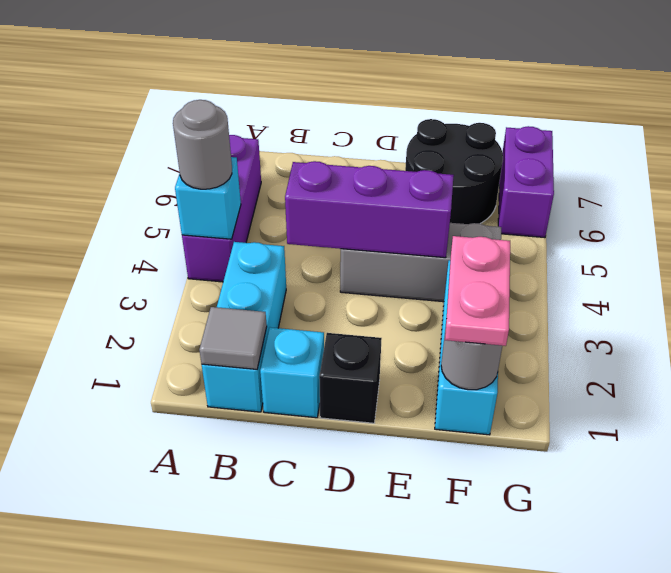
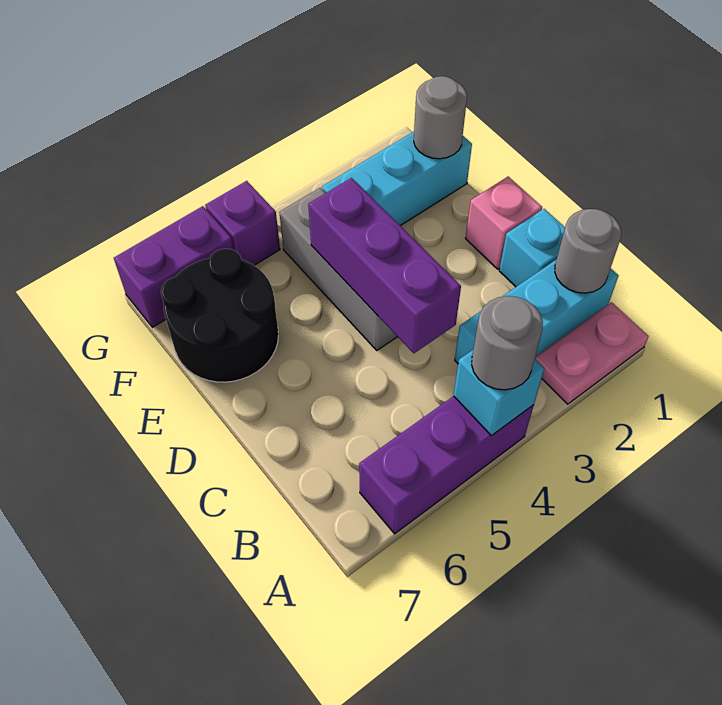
grey 1x1 tile [199,307,267,369] -> grey 1x1 round brick [555,209,621,293]
black 1x1 brick [319,333,382,423] -> pink 1x1 brick [466,177,542,269]
pink 1x2 plate [445,236,510,346] -> pink 1x2 plate moved to [535,302,649,404]
none -> purple 1x1 brick [205,181,280,265]

